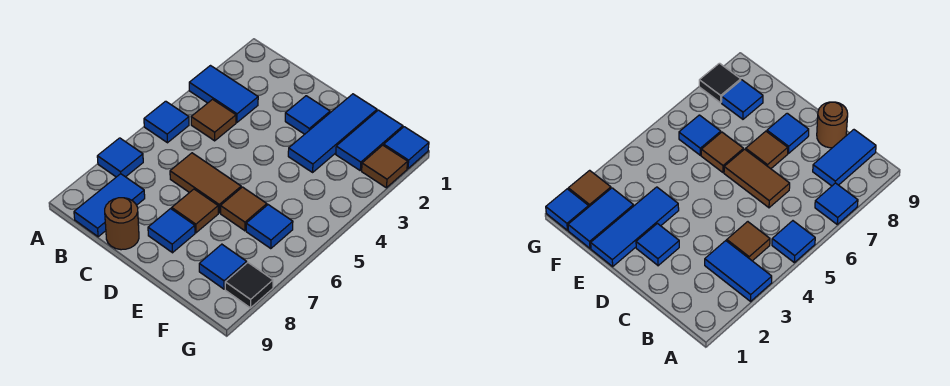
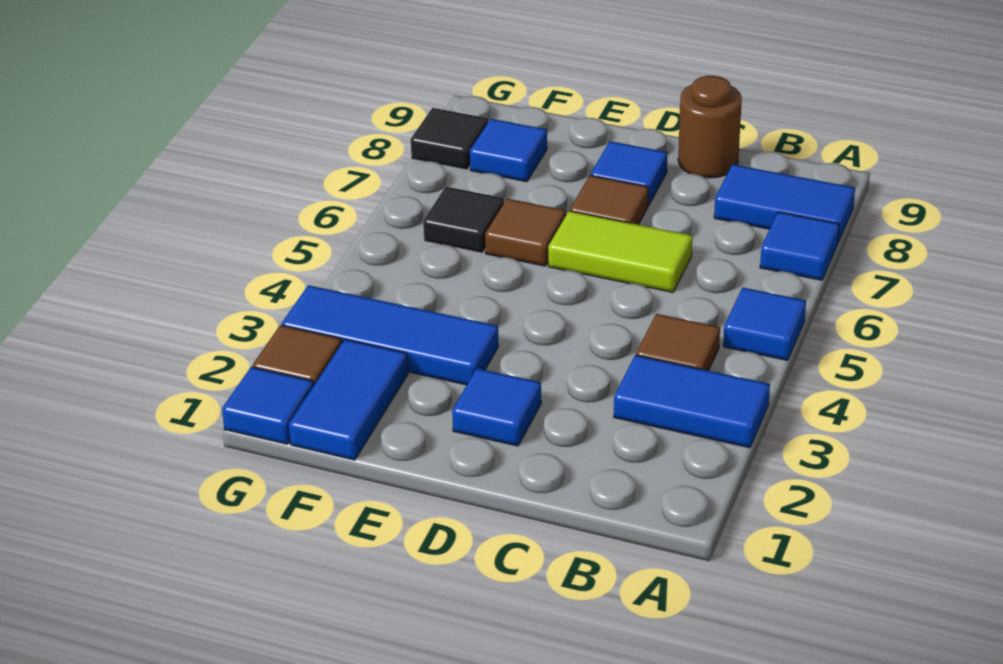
blue 1x2 tile [74,174,145,237] -> blue 1x2 tile turned to [714,164,855,242]
brown 1x2 tile [170,153,241,213] -> lime 1x2 tile [548,211,693,292]
blue 1x3 tile [288,94,377,172] -> blue 1x3 tile turned to [282,285,498,385]
blue 1x1 tile [246,205,293,249] -> black 1x1 tile [423,187,504,253]

